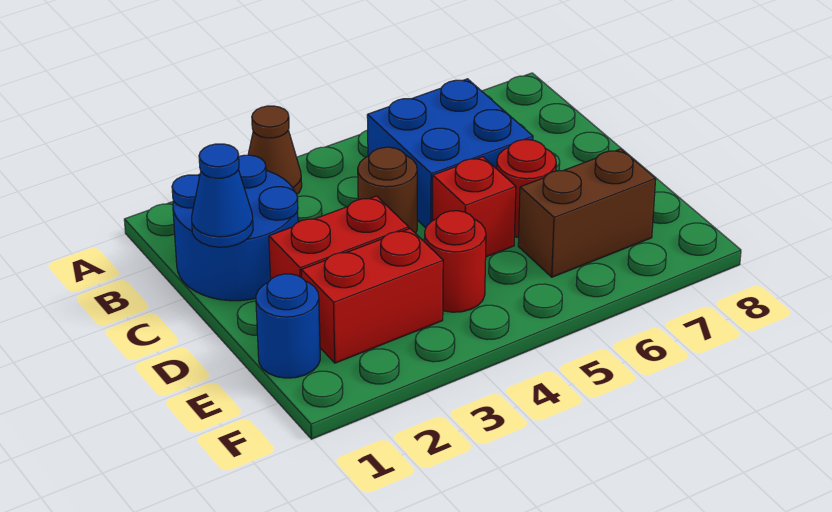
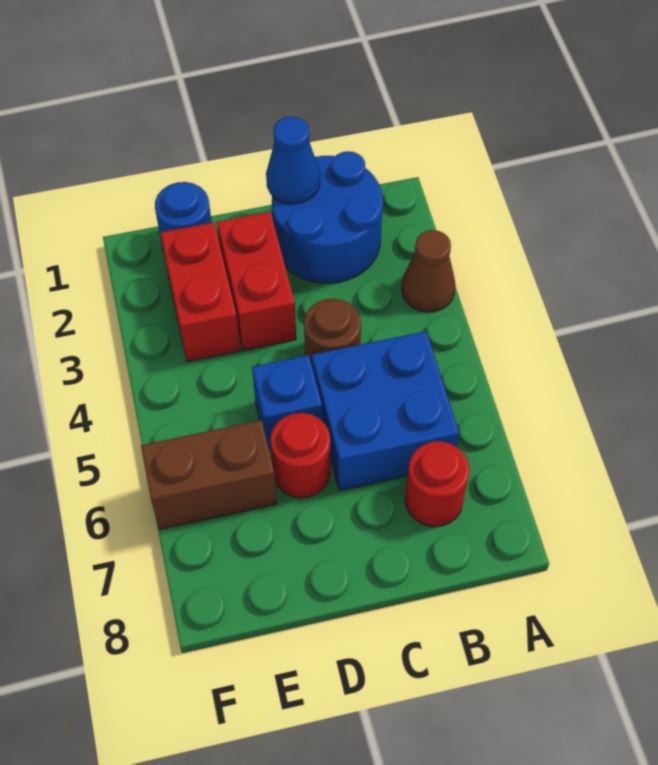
red 1x1 brick [433,157,516,257] -> blue 1x1 brick [252,355,322,450]
red 1x1 round brick [425,211,486,312] -> red 1x1 round brick moved to [405,441,470,527]
brown 1x2 brick [518,149,656,277] -> brown 1x2 brick turned to [141,420,277,529]

